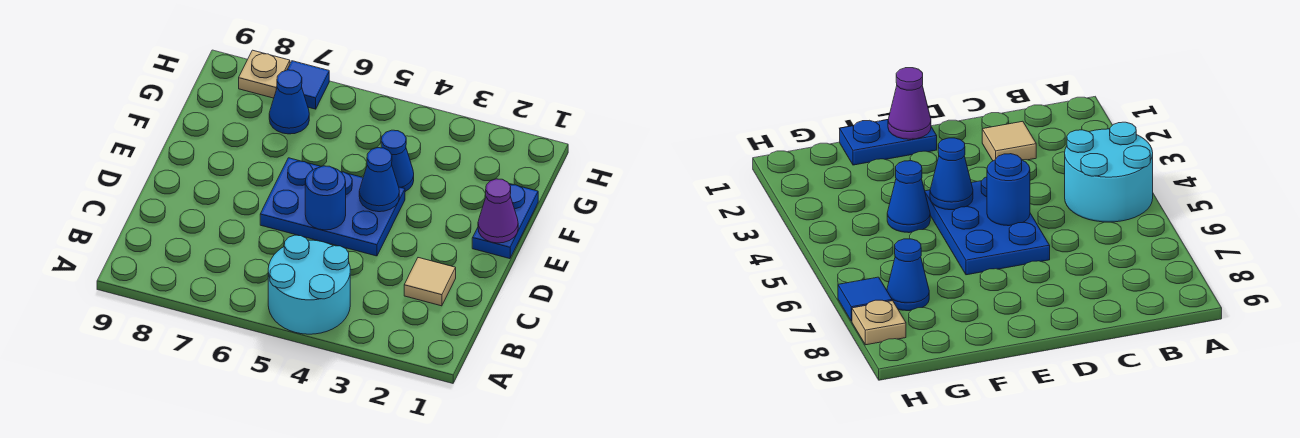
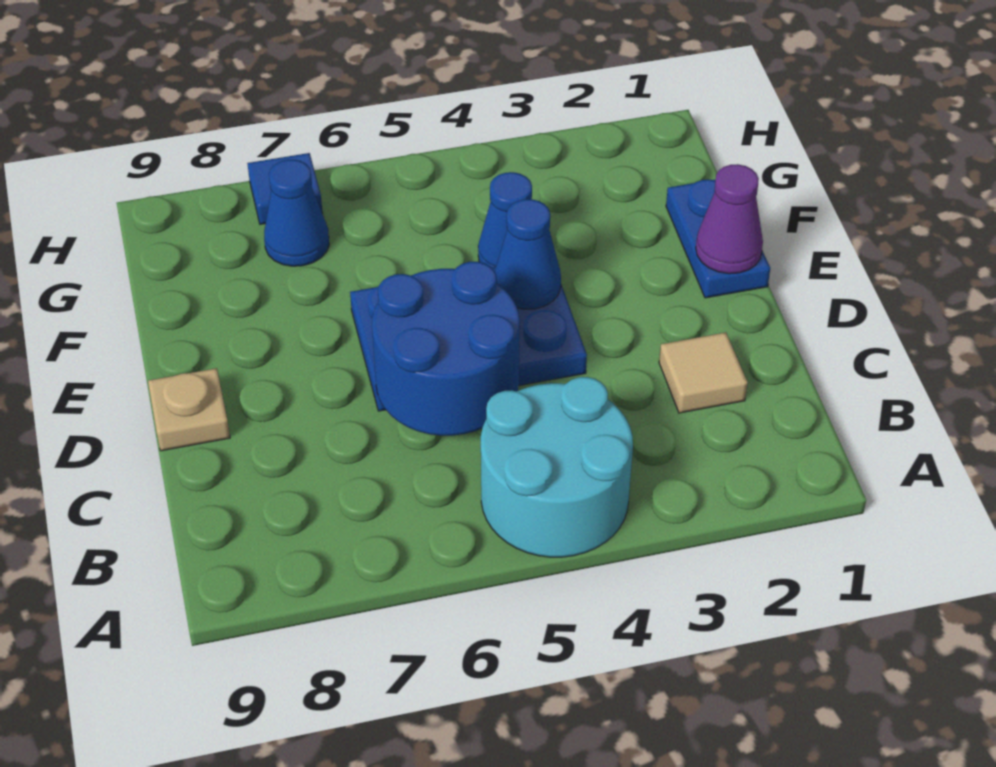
blue 1x1 round brick [305,166,346,230] -> blue 2x2 round brick [372,262,520,436]
tan 1x1 plate [239,50,290,98] -> tan 1x1 plate moved to [148,368,230,451]

